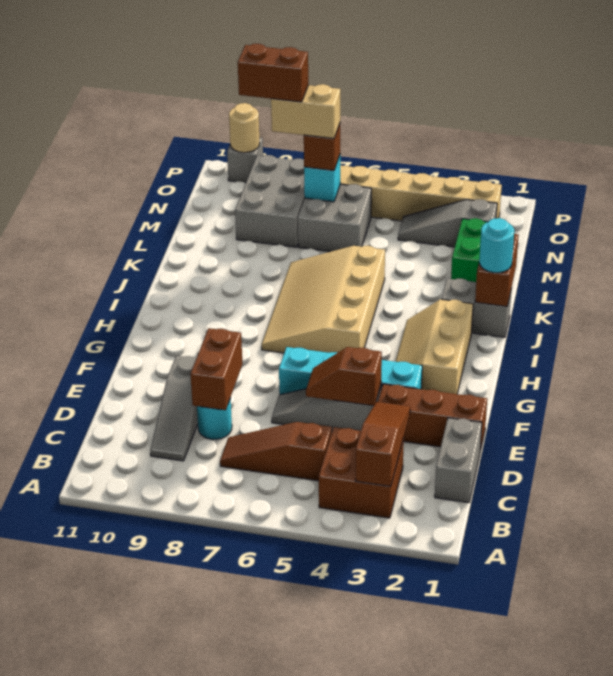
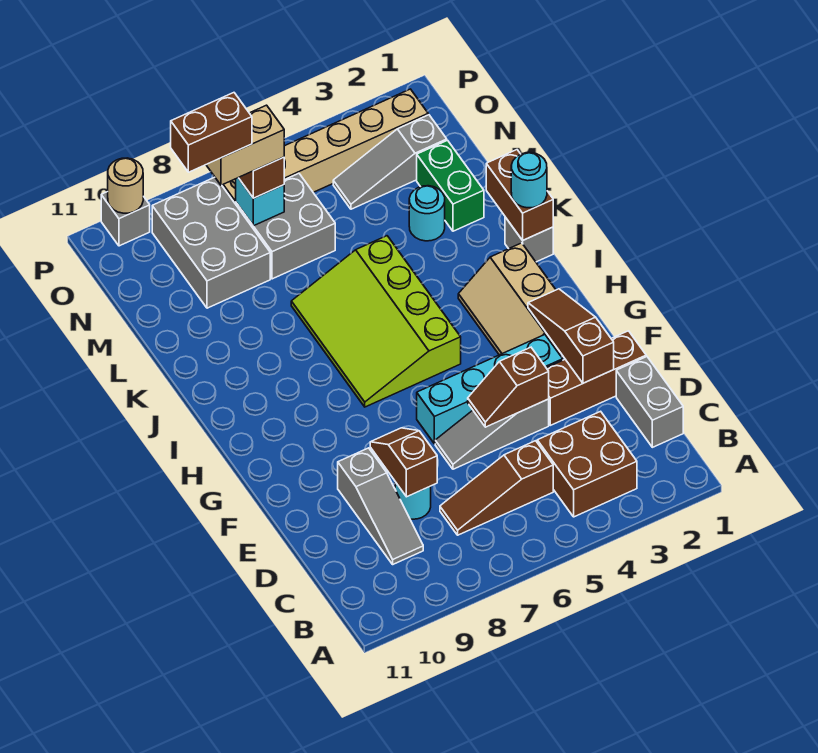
brown 1x3 slope [356,402,410,486] -> brown 1x3 slope moved to [528,289,614,383]
brown 1x2 brick [191,328,242,410] -> brown 1x2 slope [370,428,437,497]
tan 3x4 slope [262,246,385,353] -> lime 3x4 slope [291,236,461,407]
grey 1x2 brick [441,279,512,338] -> grey 1x1 brick [505,217,553,262]
none -> cyan 1x1 round brick [409,186,445,241]

